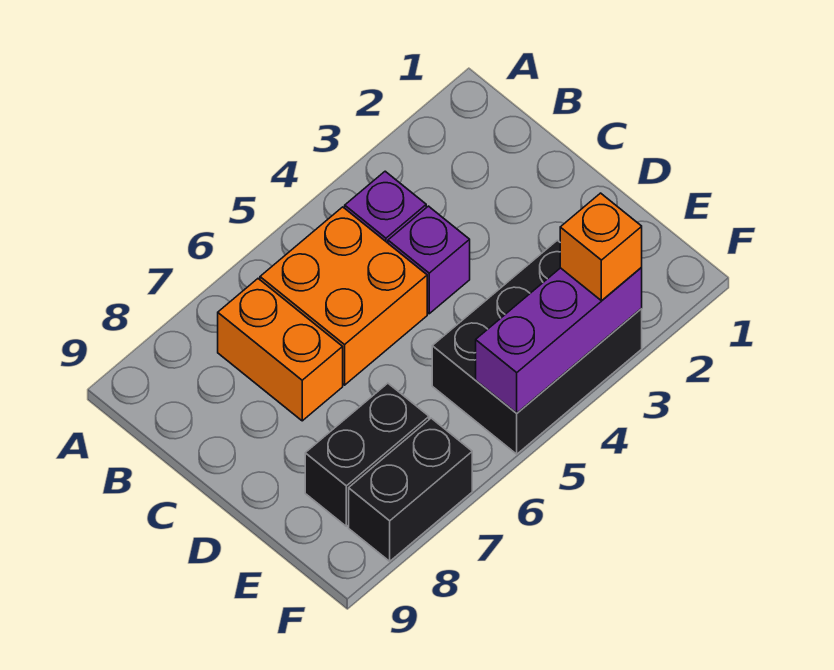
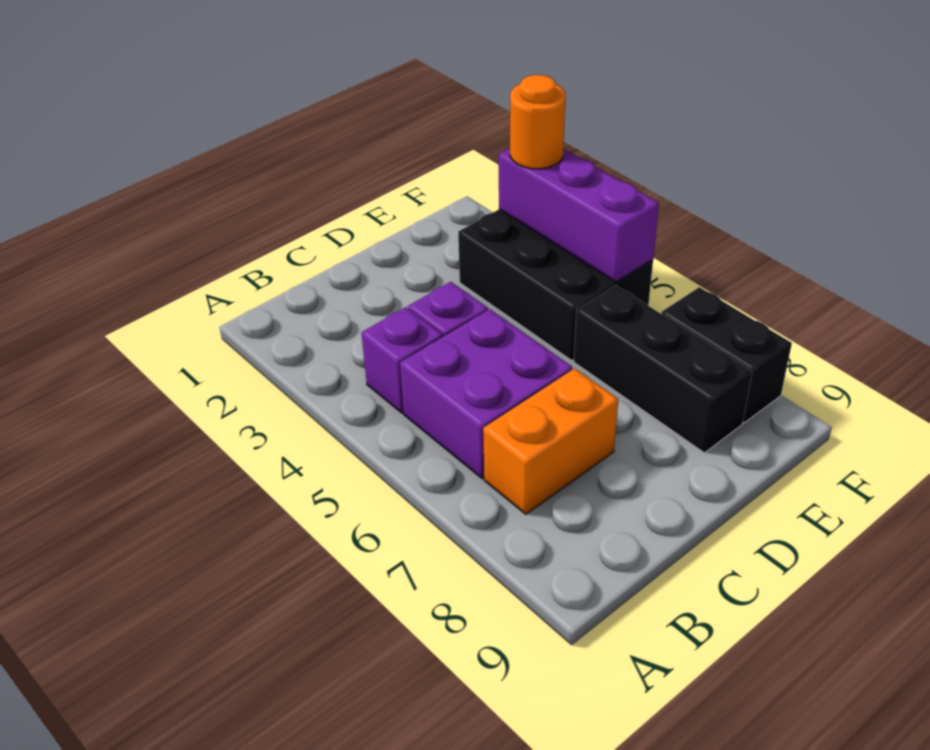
orange 2x2 brick [260,207,427,385] -> purple 2x2 brick [400,309,572,479]
black 1x2 brick [305,383,429,526] -> black 1x3 brick [574,285,752,453]
orange 1x1 brick [560,193,642,301] -> orange 1x1 round brick [510,75,565,169]

